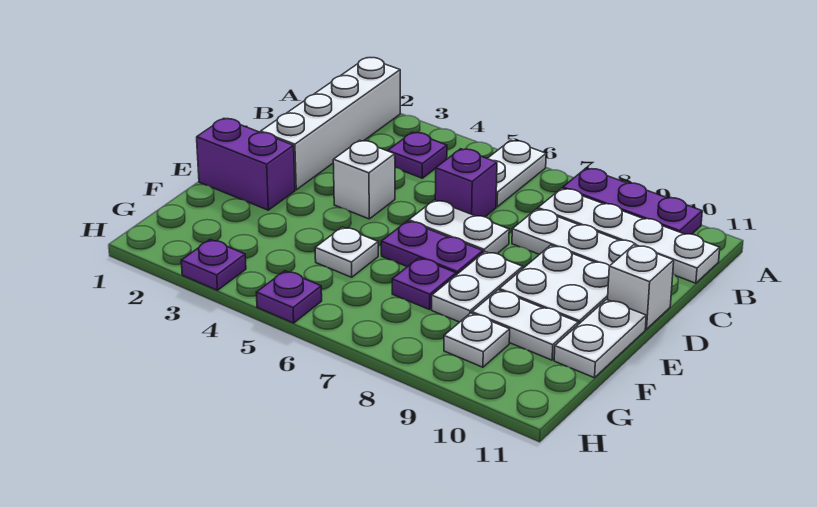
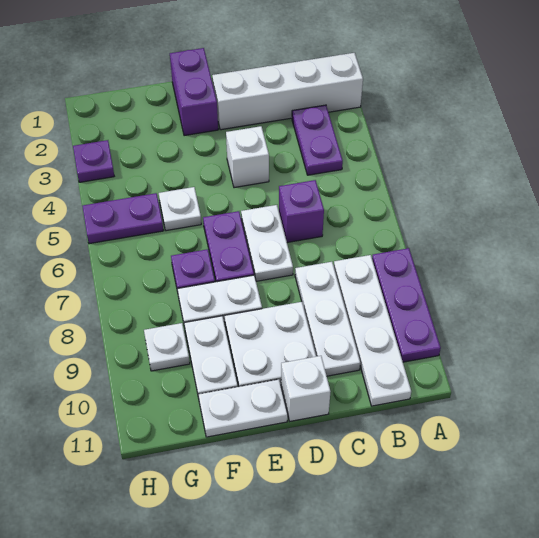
white 1x2 plate [487,140,546,207] -> none
purple 1x1 plate [388,132,447,178] -> purple 1x2 plate [292,105,343,175]
purple 1x1 plate [256,271,322,323] -> purple 1x2 plate [82,193,163,244]

